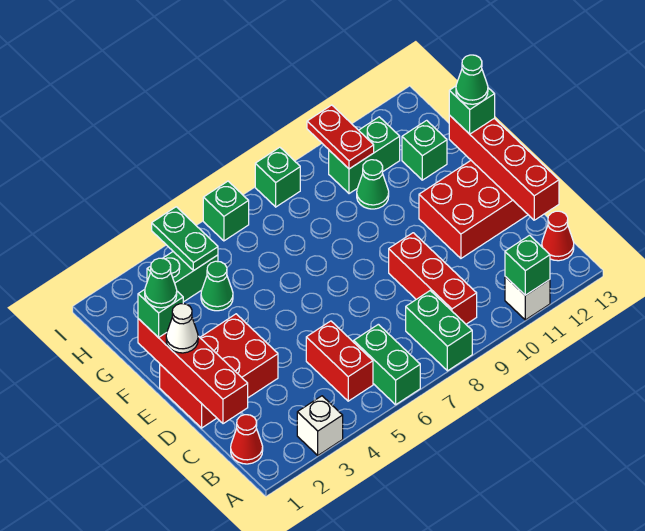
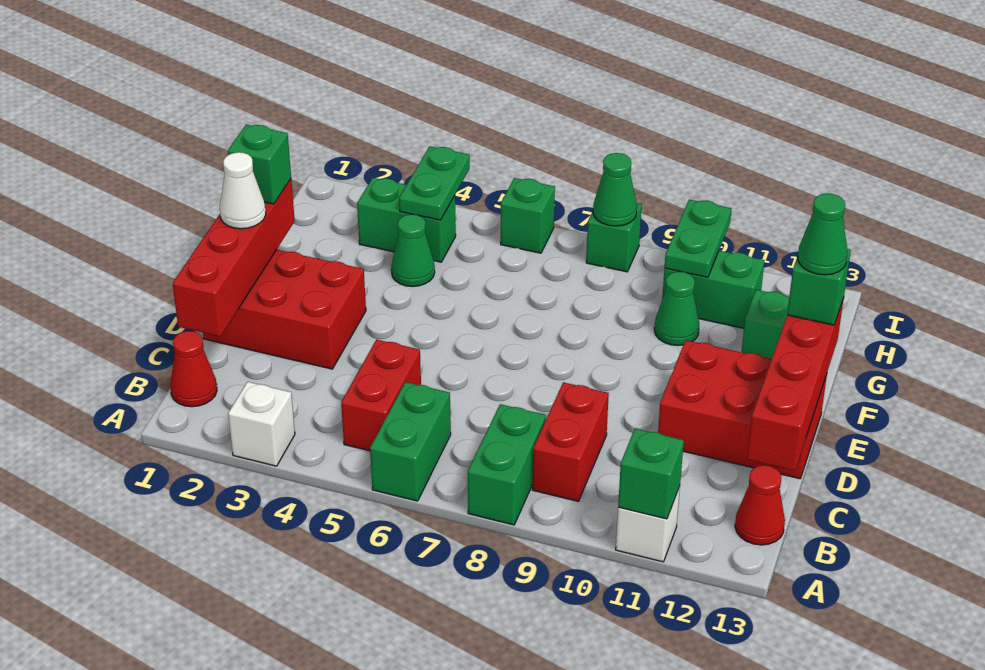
red 1x3 brick [389,233,477,324] -> red 1x2 brick [533,382,609,501]
green 1x1 cone [145,258,177,308] -> green 1x1 cone moved to [593,153,637,226]
red 1x2 plate [307,105,374,169] -> green 1x2 plate [664,200,731,277]

